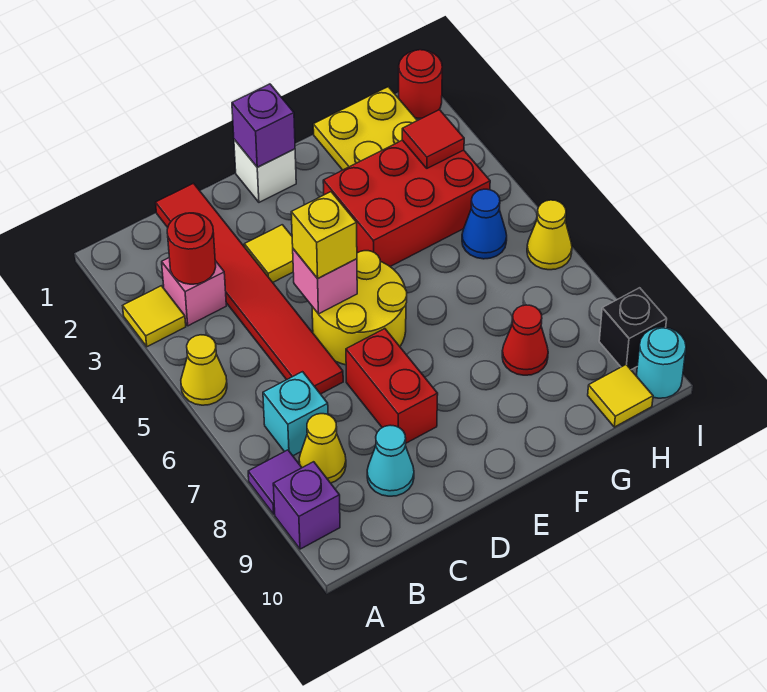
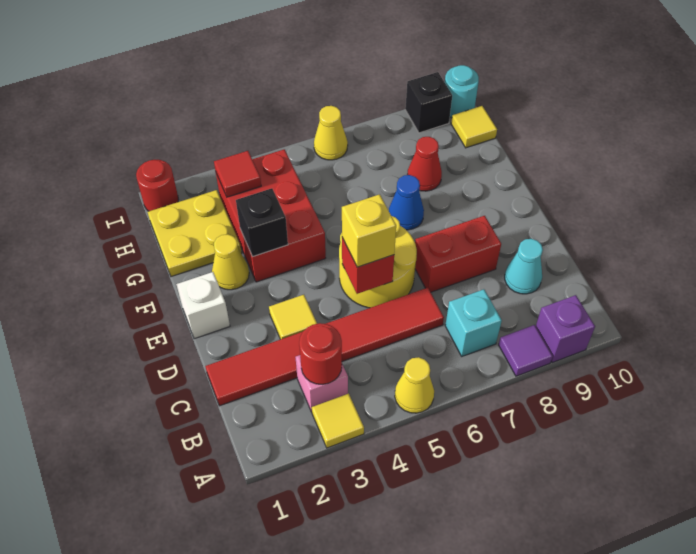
yellow 1x1 cone [299,414,346,483] -> yellow 1x1 cone moved to [212,234,249,290]
pink 1x1 brick [293,249,357,314] -> red 1x1 brick [342,238,394,294]
purple 1x1 brick [232,84,295,167] -> none
none -> black 1x1 brick [236,188,288,257]
blue 1x1 cone [462,189,507,259] -> blue 1x1 cone moved to [389,175,424,230]

